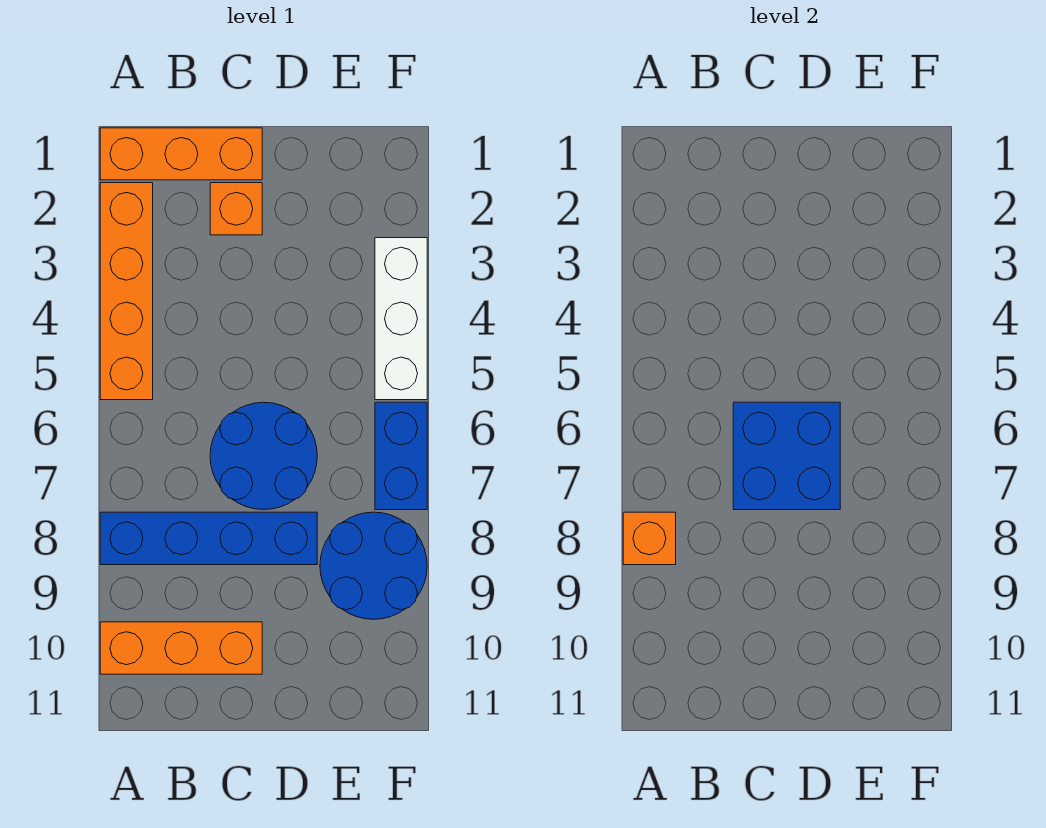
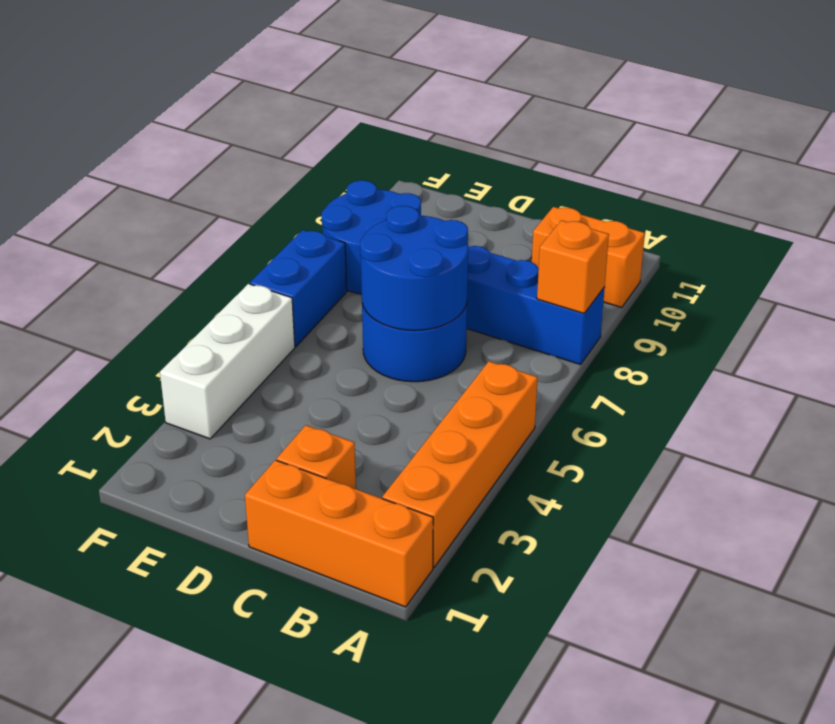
orange 1x3 brick [100,622,262,674] -> orange 1x2 brick [532,207,645,307]
blue 2x2 brick [733,402,840,510] -> blue 2x2 round brick [360,206,469,331]

